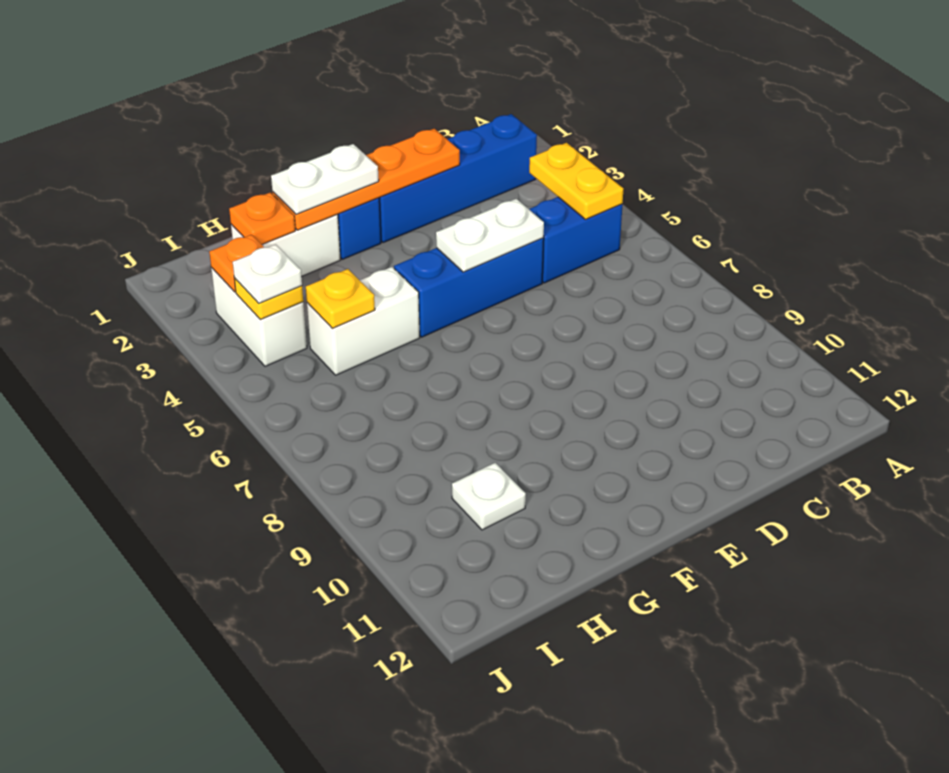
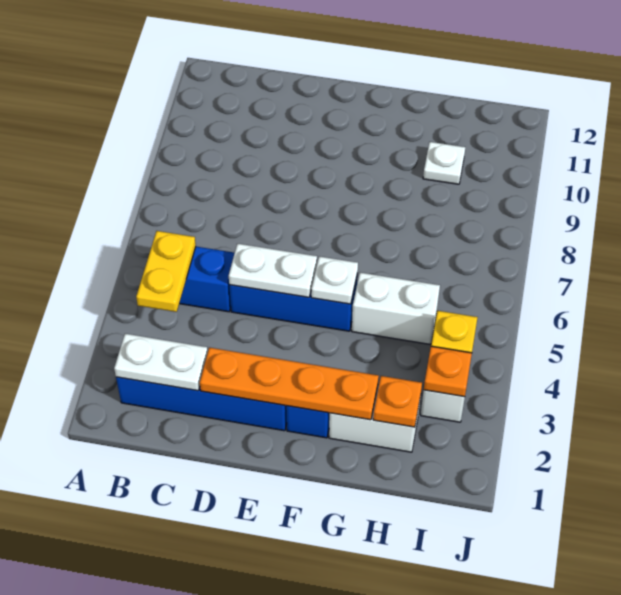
white 1x2 plate [271,144,379,214] -> white 1x2 plate moved to [114,334,208,391]
yellow 1x1 plate [306,269,375,328] -> none
white 1x1 plate [233,244,302,303] -> white 1x1 plate moved to [311,256,358,304]

